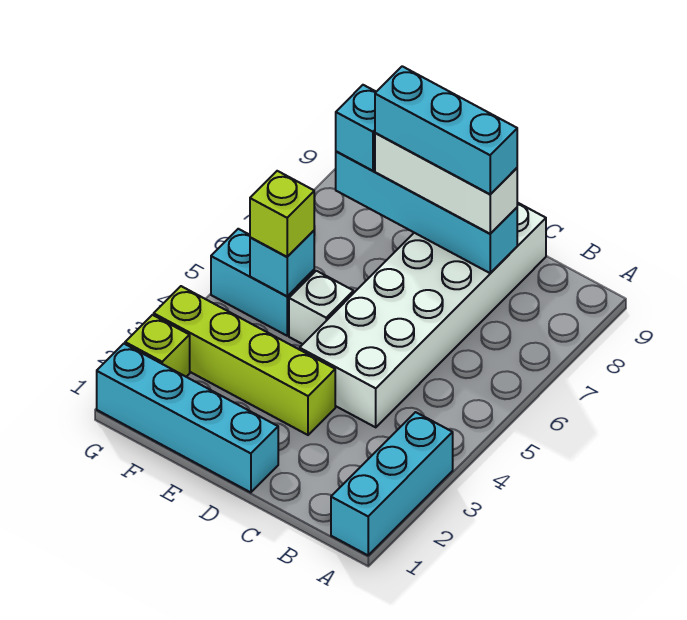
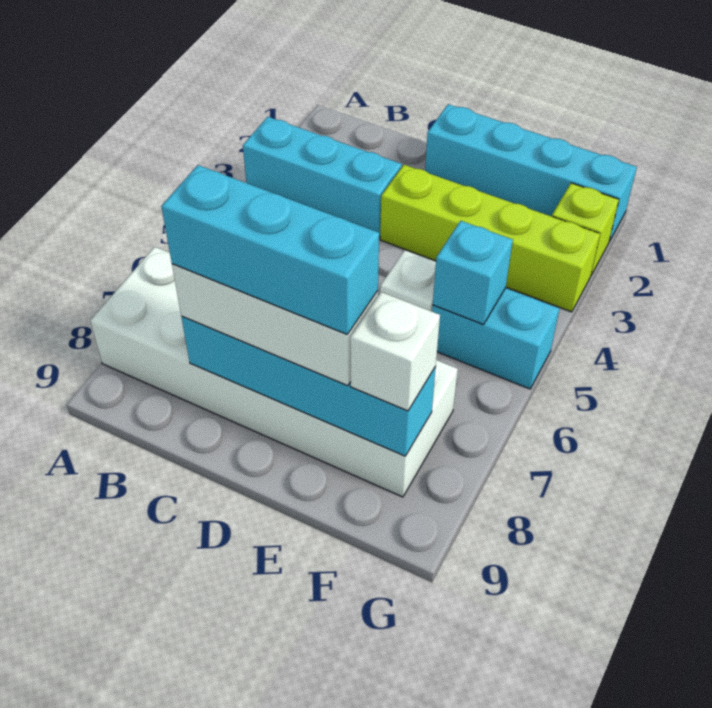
cyan 1x3 brick [331,412,453,555] -> cyan 1x3 brick turned to [243,117,402,237]
white 2x6 brick [300,203,546,427] -> white 2x6 brick turned to [90,247,458,497]
lime 1x1 brick [250,171,314,257] -> none
cyan 1x1 brick [336,85,376,171] -> white 1x1 brick [350,292,440,411]

